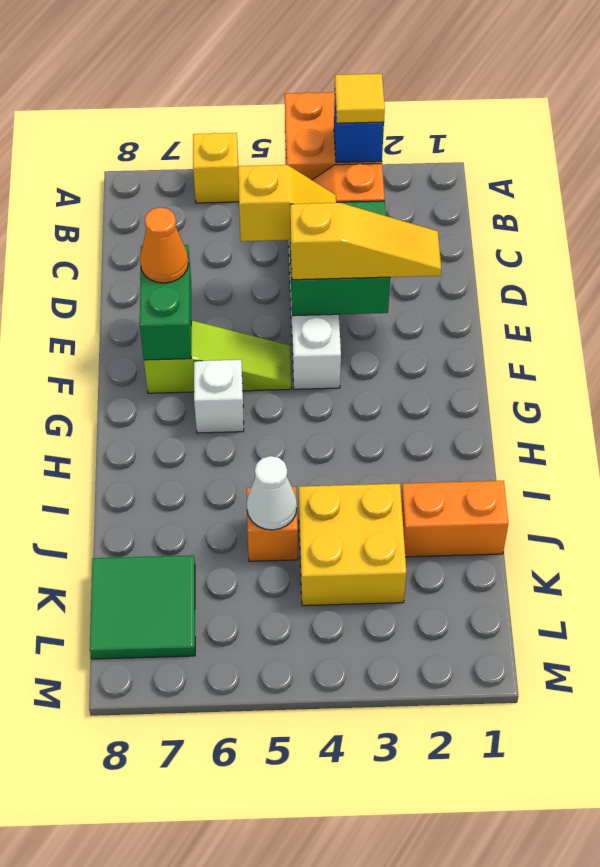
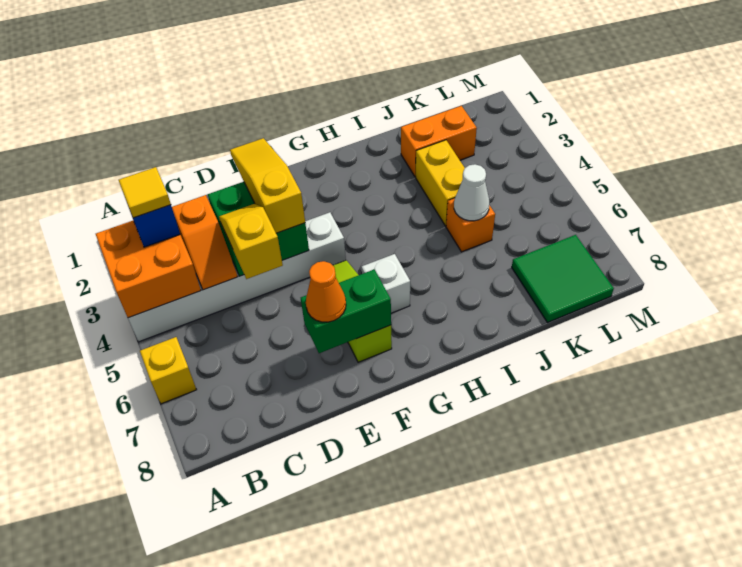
orange 1x2 brick [401,481,508,557] -> orange 1x2 brick turned to [401,106,477,176]
yellow 2x2 brick [299,484,406,606] -> yellow 1x2 brick [415,140,465,226]

